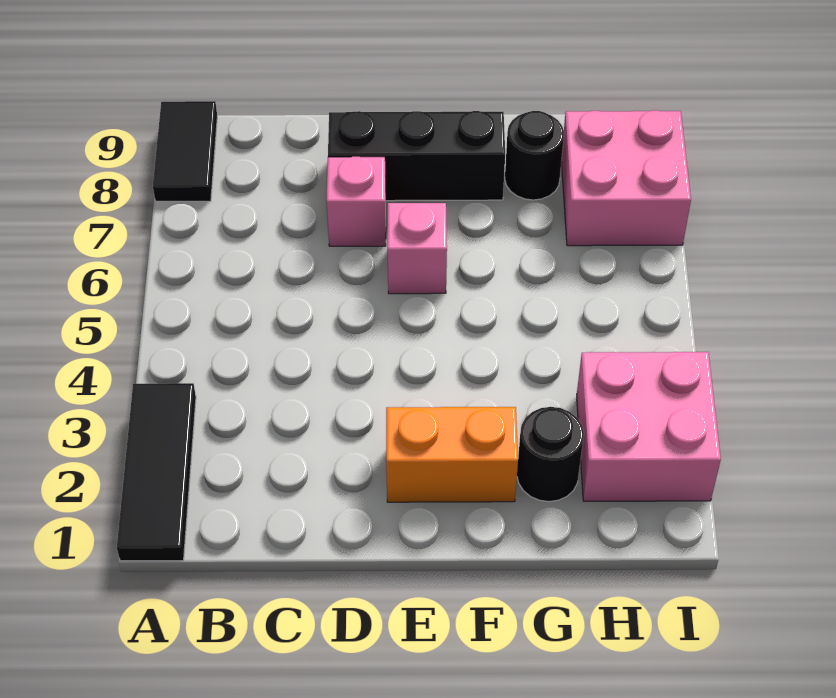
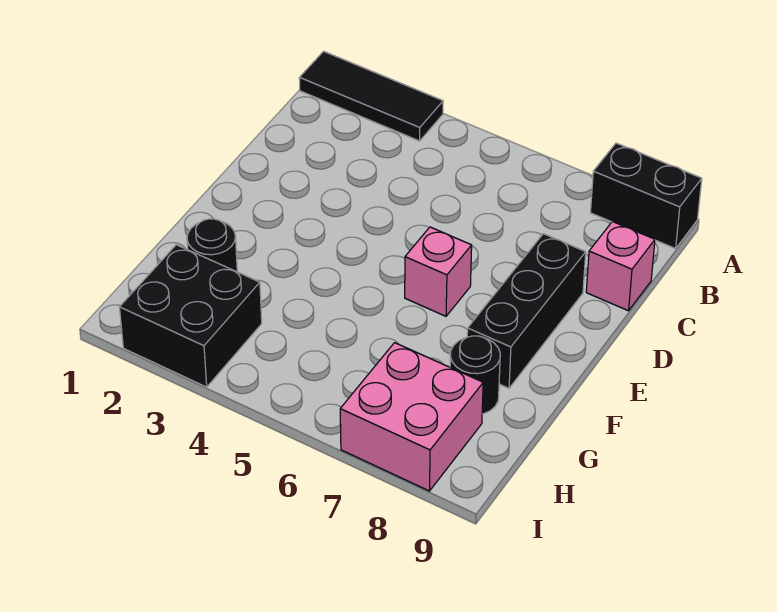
black 1x2 tile [153,101,217,201] -> black 1x2 brick [591,143,702,249]
pink 1x1 brick [326,157,386,246] -> pink 1x1 brick moved to [586,222,655,311]
orange 1x2 brick [386,407,518,502] -> none
pink 2x2 brick [577,352,721,501] -> black 2x2 brick [120,245,262,387]

